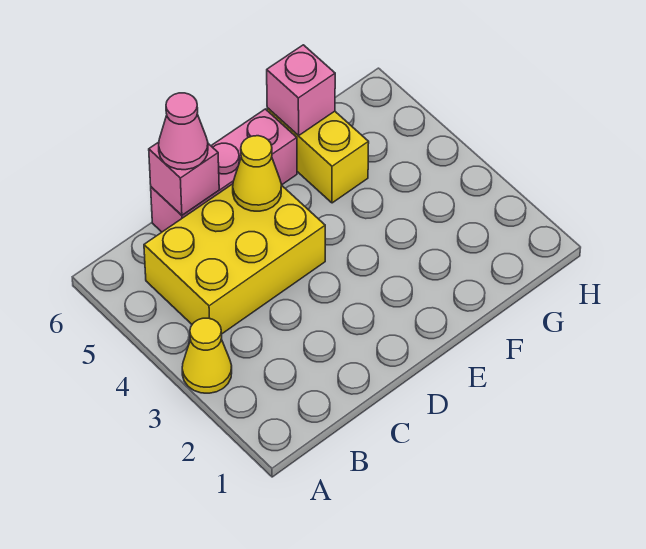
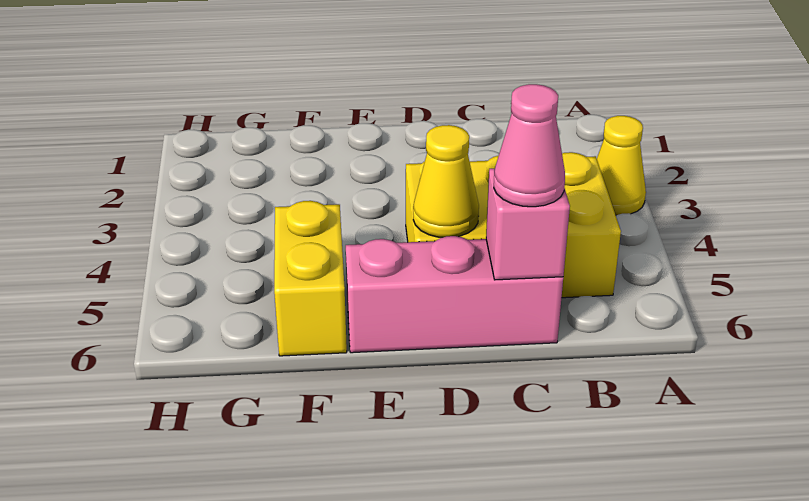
pink 1x1 brick [267,45,335,136] -> none

